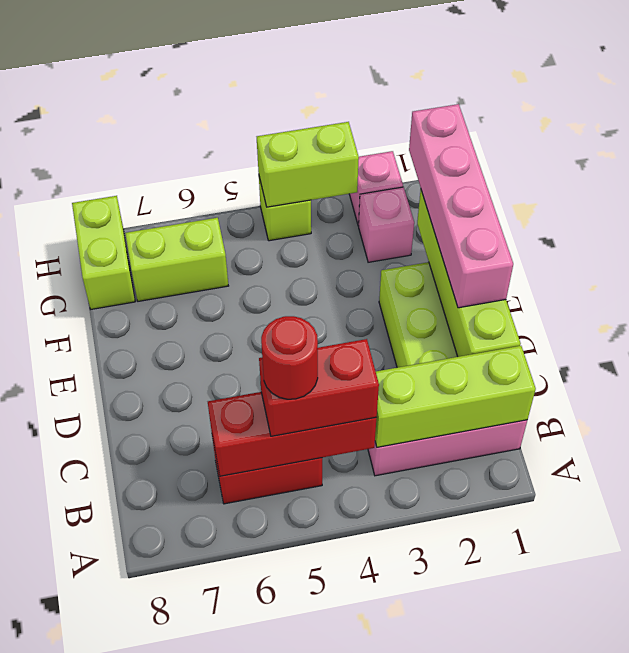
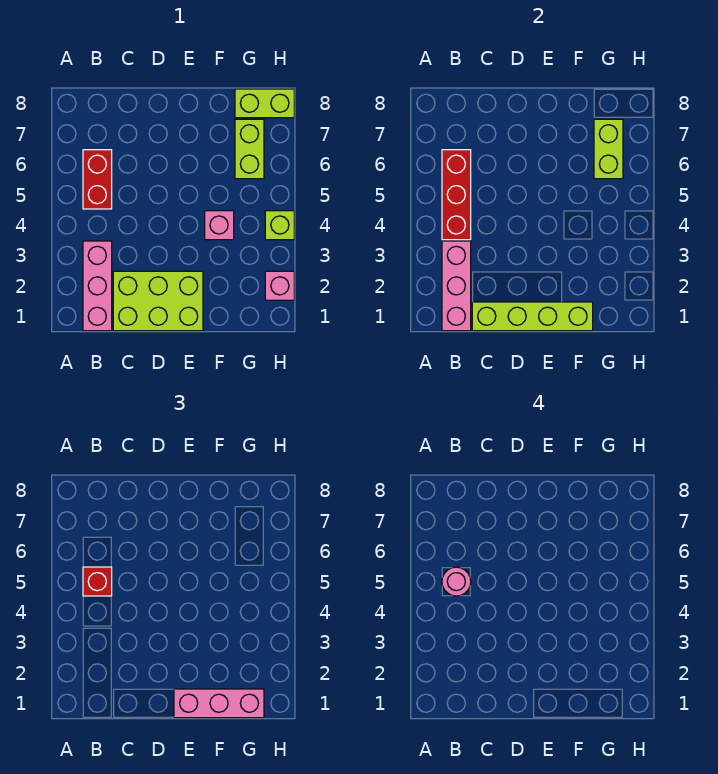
lime 1x3 brick [375,346,536,447] -> pink 1x3 brick [442,241,471,331]
red 1x2 brick [259,339,379,436] -> red 1x1 brick [83,567,112,596]
red 1x1 round brick [261,316,318,399] -> pink 1x1 round brick [442,567,471,596]
pink 1x4 brick [409,104,513,308] -> pink 1x3 brick [174,689,264,718]
pink 1x1 brick [359,187,414,262] -> pink 1x1 brick moved to [205,211,234,240]
lime 1x2 brick [257,122,359,207] -> lime 1x2 brick moved to [594,119,623,179]

